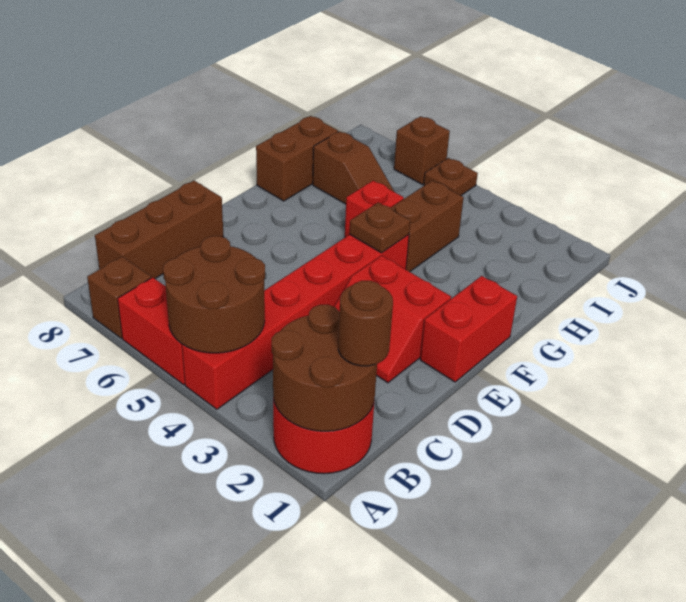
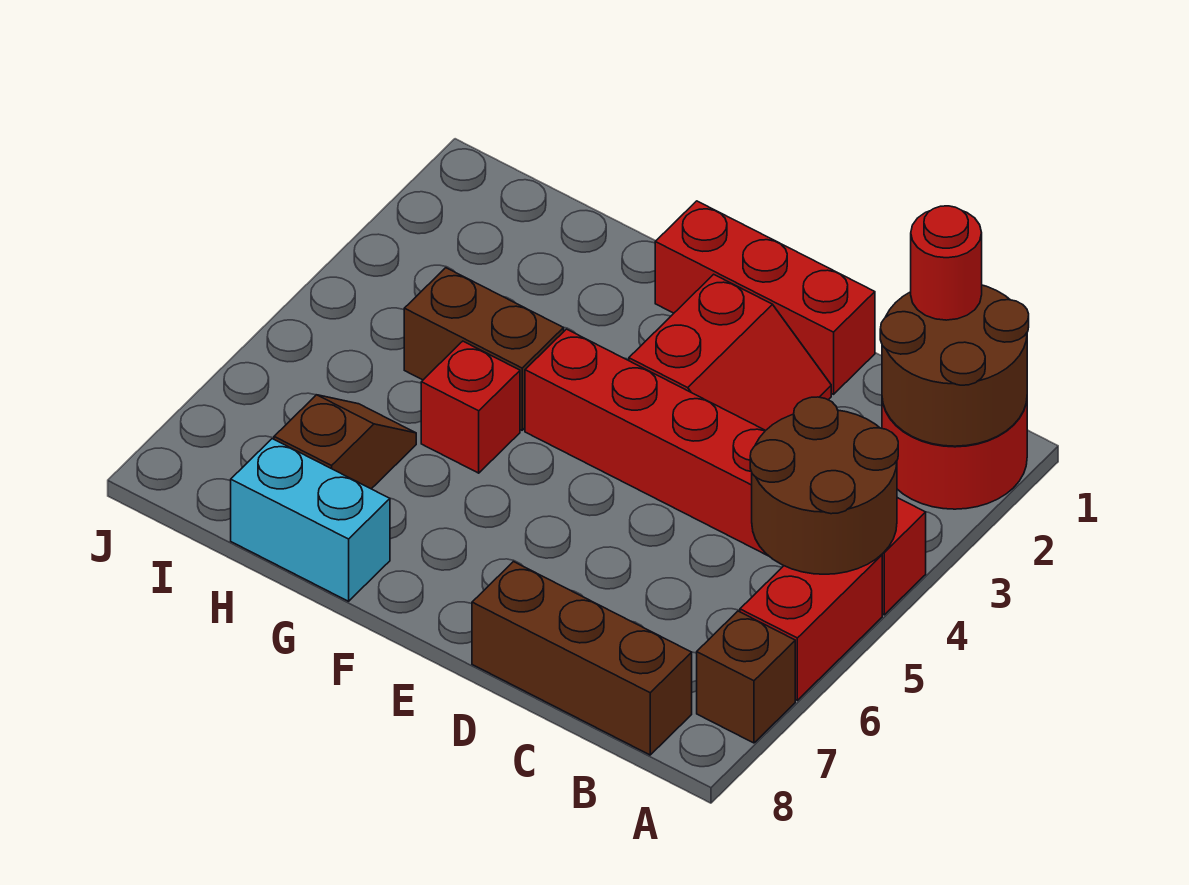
brown 1x1 round brick [338,281,393,366] -> red 1x1 round brick [911,206,982,320]
red 1x2 brick [420,276,517,382] -> red 1x3 brick [655,201,875,394]
brown 1x1 plate [349,203,410,253] -> none
brown 1x2 brick [256,116,338,201] -> cyan 1x2 brick [231,439,390,601]
brown 1x1 plate [424,158,478,195] -> none
brown 1x1 brick [394,116,450,184] -> none

